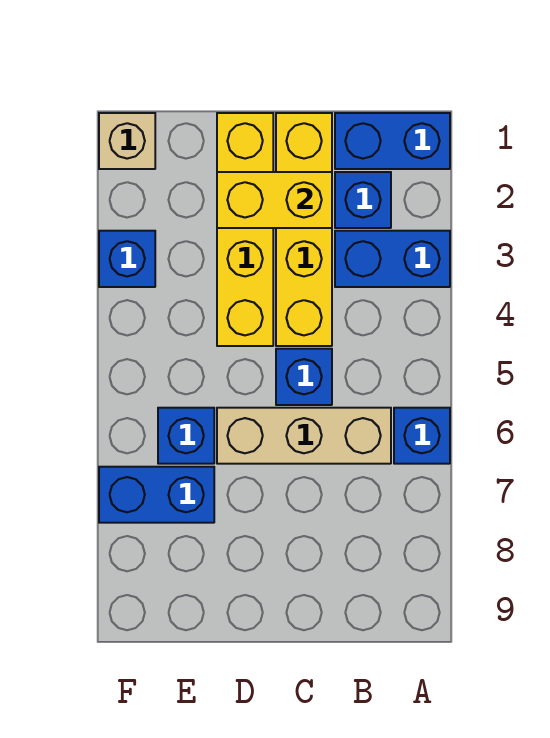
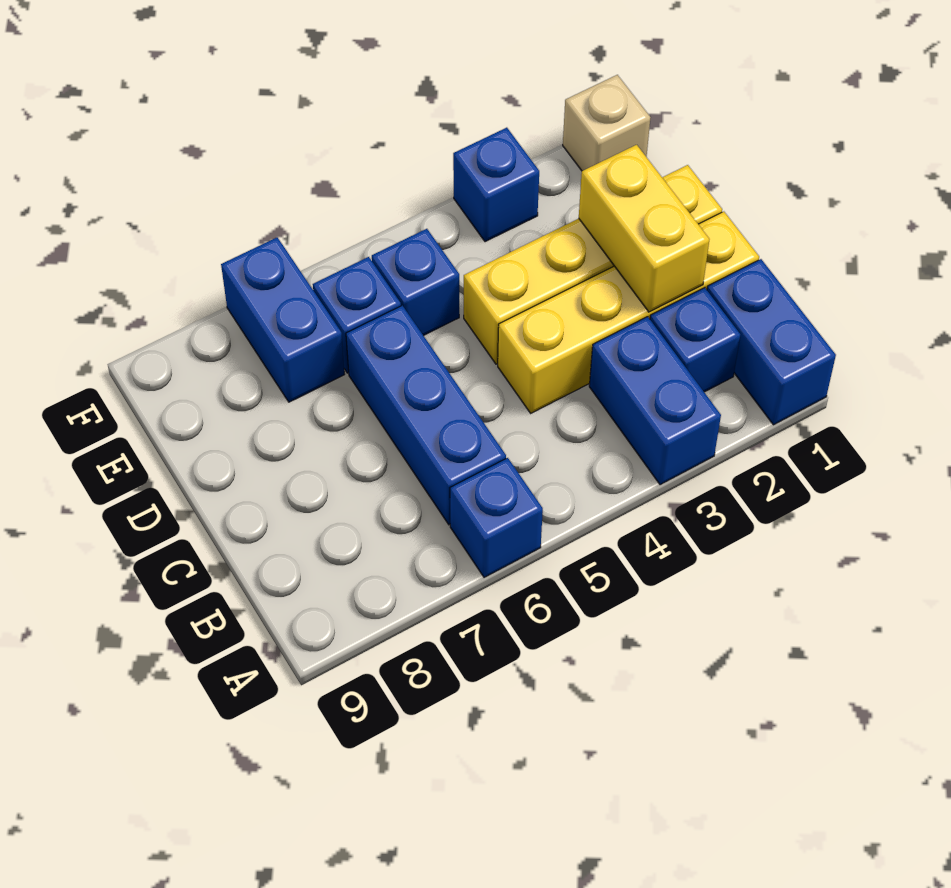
tan 1x3 brick [217,408,391,464] -> blue 1x3 brick [346,306,506,525]
blue 1x1 brick [276,349,332,405] -> blue 1x1 brick moved to [372,229,459,336]

